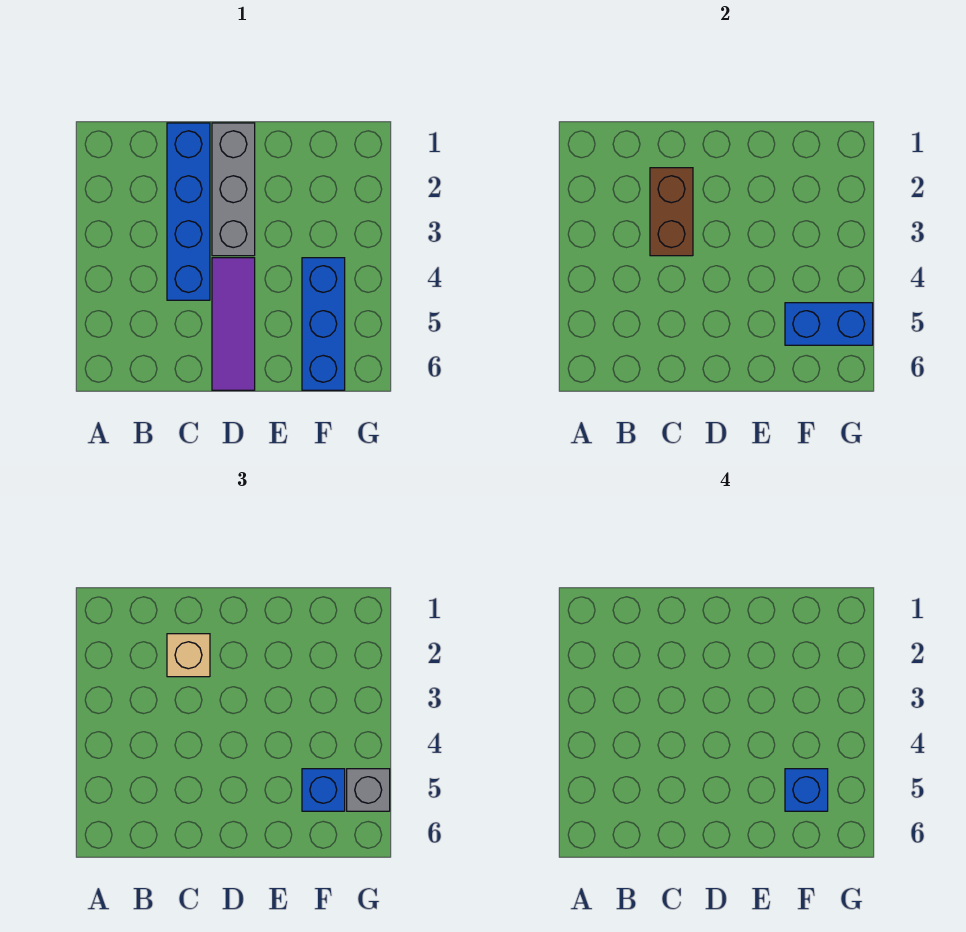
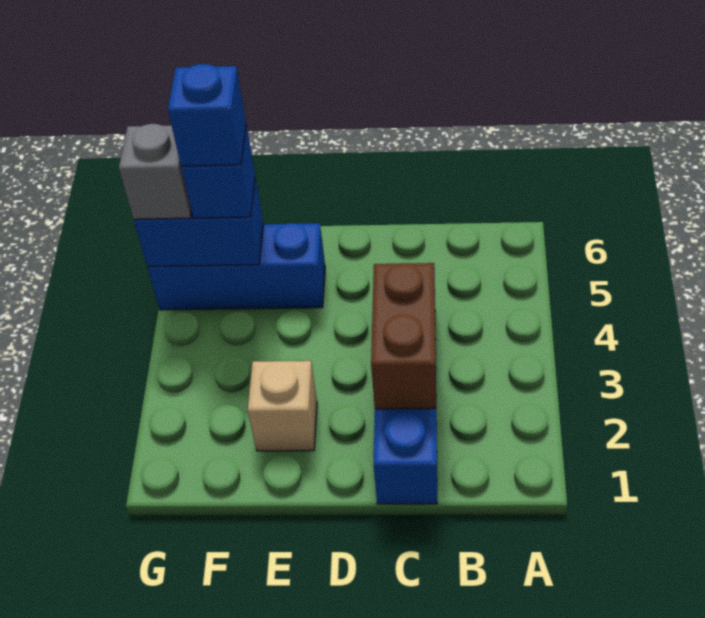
tan 1x1 brick [167,634,210,677] -> tan 1x1 brick moved to [248,361,317,451]
grey 1x3 brick [212,123,255,256] -> none
purple 1x3 tile [212,258,255,390] -> none
blue 1x3 brick [302,258,345,390] -> blue 1x3 brick turned to [147,223,325,310]

